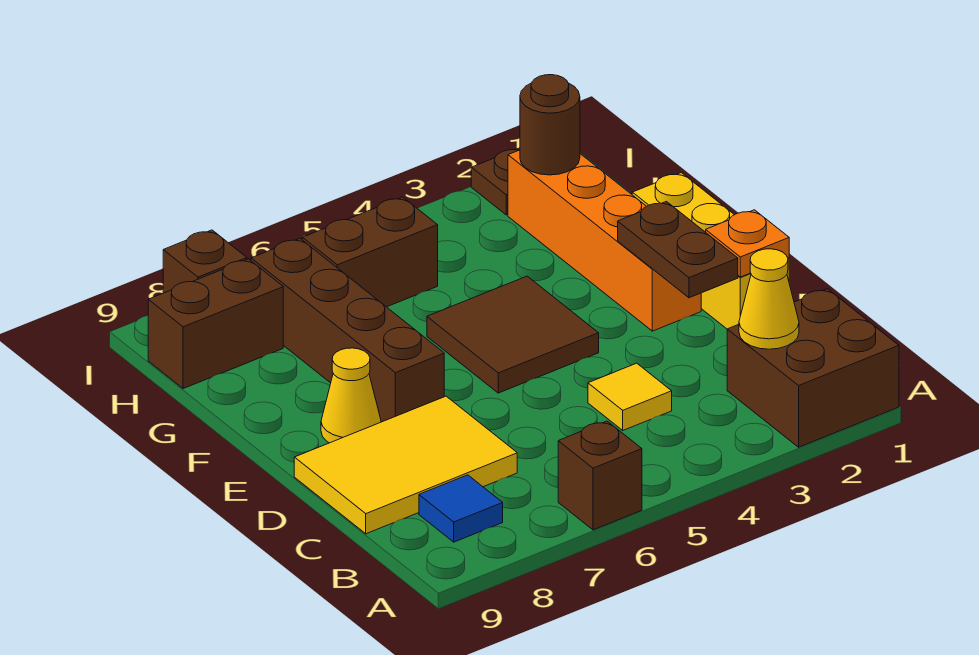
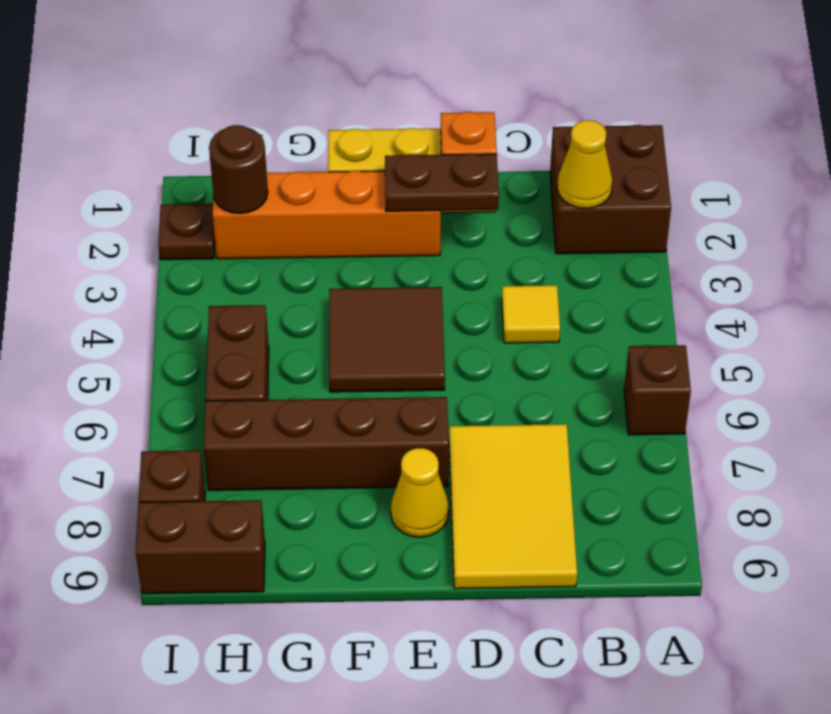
blue 1x1 tile [419,475,503,542] -> none
brown 1x2 brick [148,259,283,389] -> brown 1x2 brick turned to [136,500,265,594]

